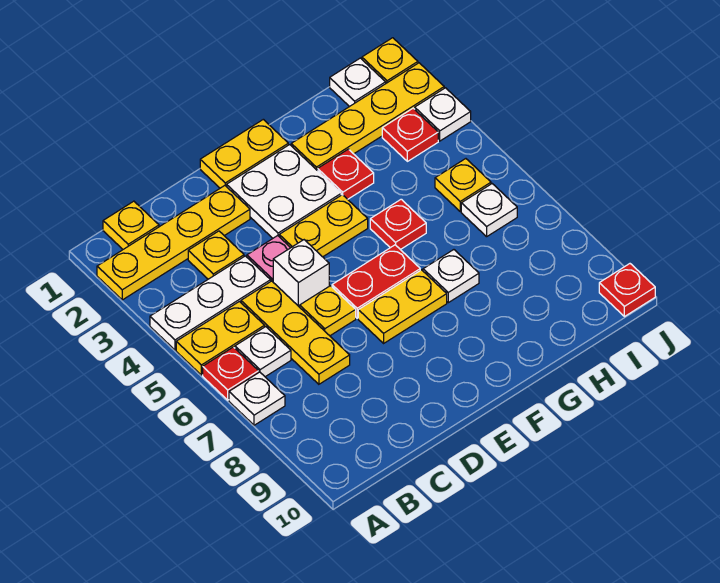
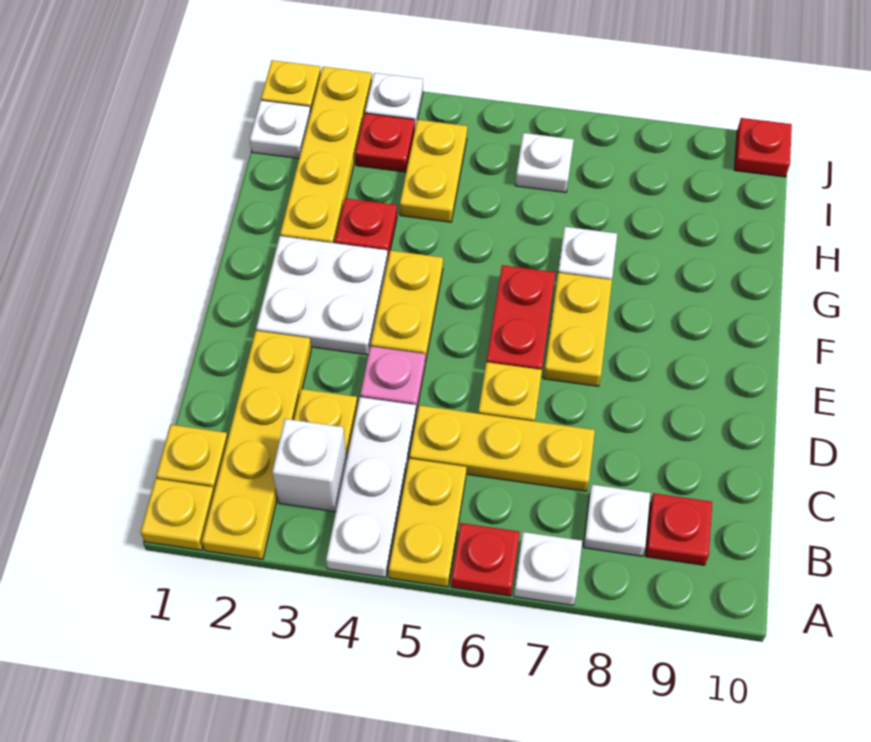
white 1x1 plate [235,327,291,377] -> white 1x1 plate moved to [584,485,650,556]
white 1x1 brick [273,240,329,307] -> white 1x1 brick moved to [272,419,347,512]
yellow 1x2 plate [200,119,288,188] -> yellow 1x2 plate moved to [400,120,467,222]
red 1x1 plate [370,199,426,250] -> red 1x1 plate moved to [645,493,712,565]
yellow 1x1 plate [435,159,491,211] -> yellow 1x1 plate moved to [141,479,214,550]

